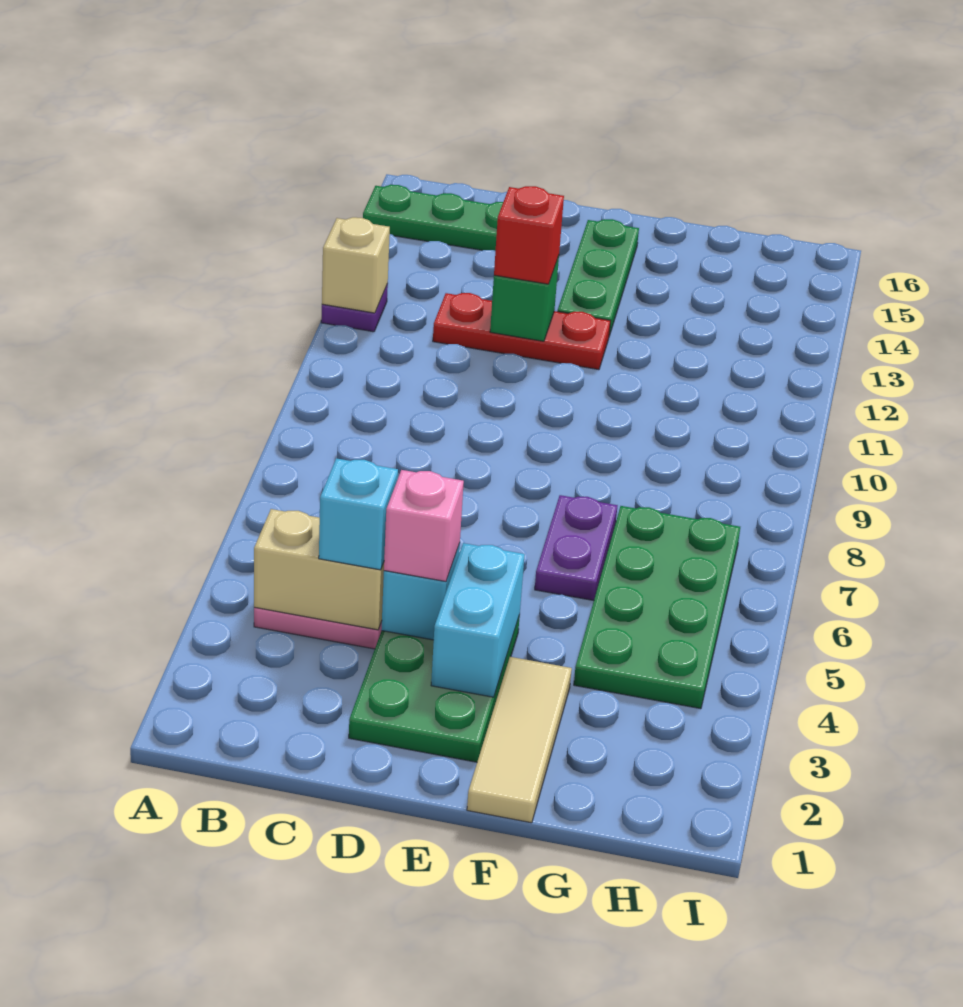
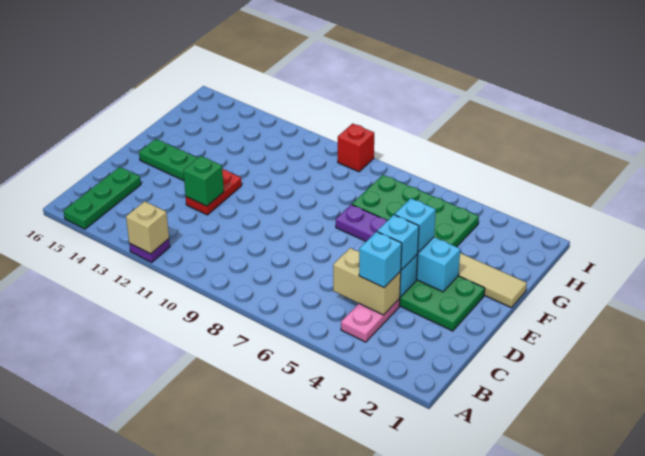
tan 1x2 brick [254,509,384,630] -> tan 1x2 brick turned to [333,248,401,315]
red 1x3 plate [433,293,610,370] -> red 1x2 plate [186,169,242,215]
pink 1x1 brick [384,470,464,581] -> cyan 1x1 brick [377,215,419,270]
red 1x1 brick [494,186,564,284] -> red 1x1 brick moved to [338,124,374,172]
none -> cyan 1x1 brick [395,198,436,252]

